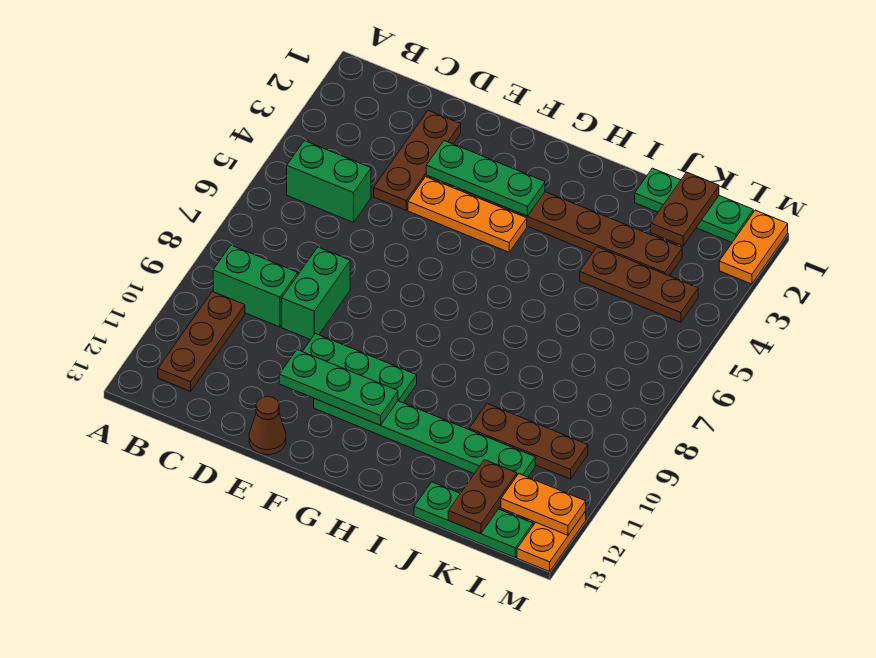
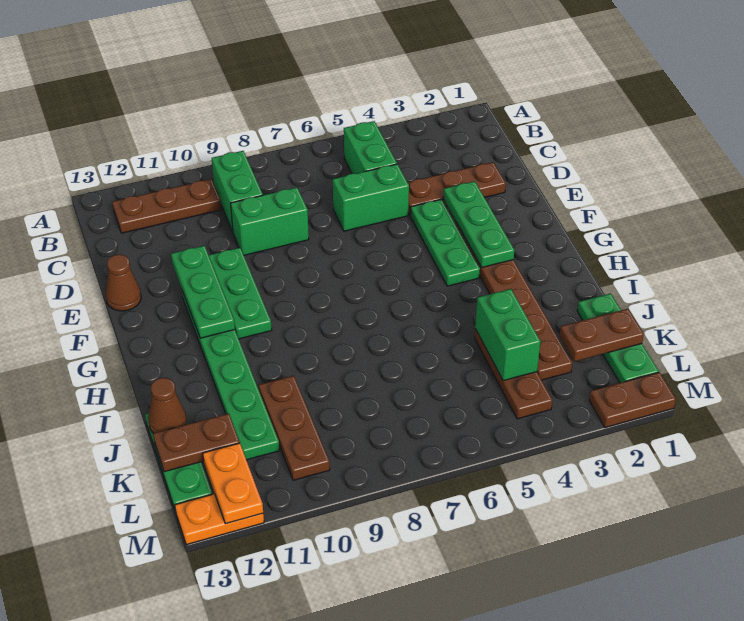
none -> green 1x2 brick [333,164,409,231]
orange 1x3 plate [408,177,527,252] -> green 1x3 plate [410,199,480,286]
none -> green 1x2 brick [475,289,540,381]
none -> brown 1x1 cone [148,378,187,433]
orange 1x2 plate [719,210,788,284] -> brown 1x2 plate [589,372,676,428]

